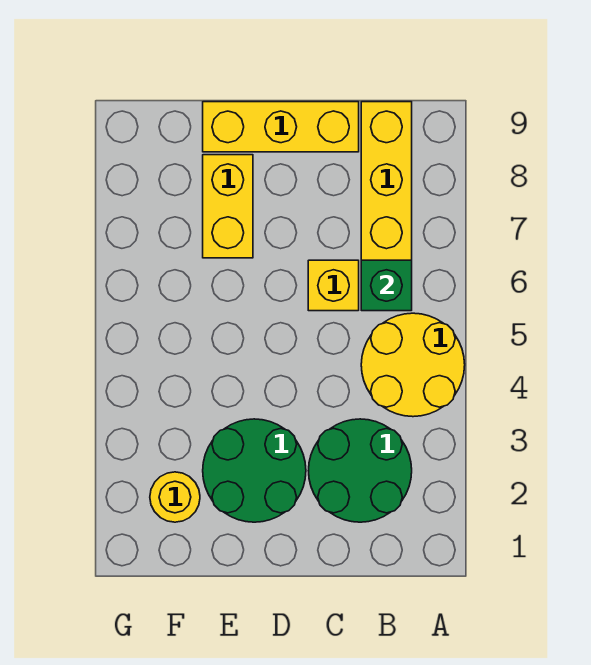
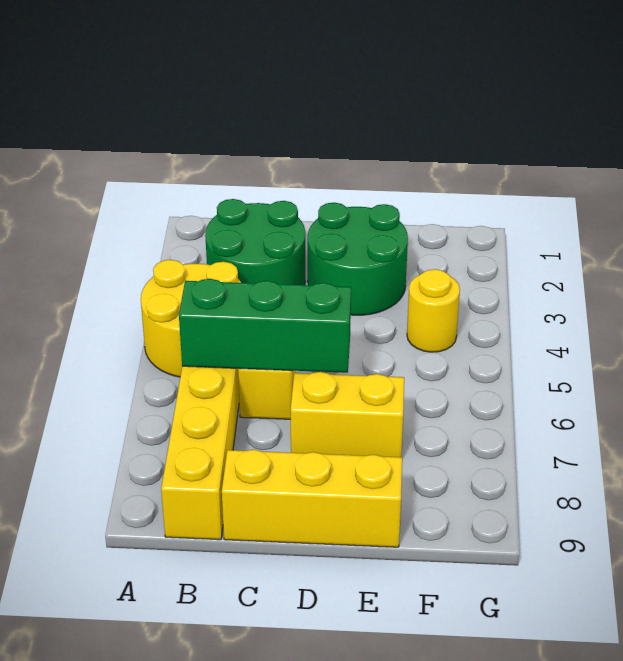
green 1x1 brick [361,260,412,311] -> green 1x3 brick [179,279,351,373]
yellow 1x2 brick [203,155,253,258] -> yellow 1x2 brick turned to [291,372,404,457]
yellow 1x1 round brick [150,472,200,522] -> yellow 1x1 round brick moved to [407,269,460,352]

